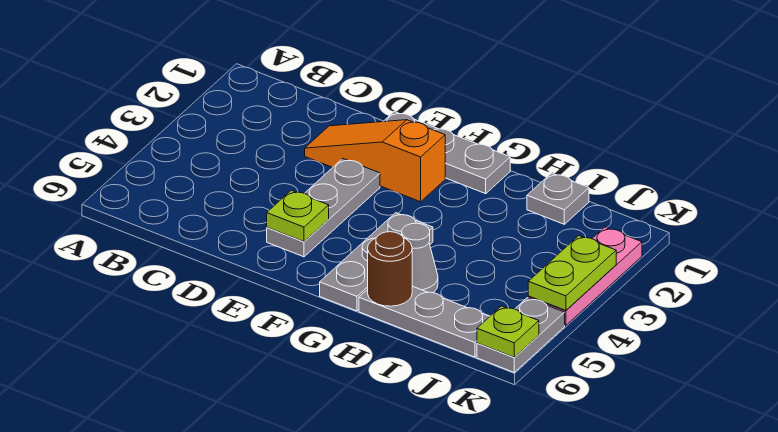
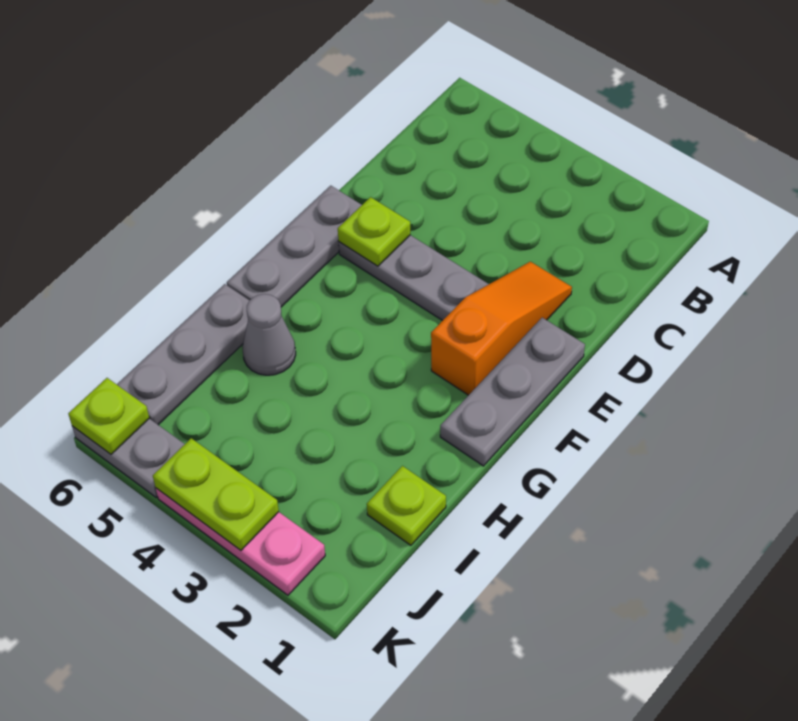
grey 1x3 plate [320,213,433,311] -> grey 1x3 plate turned to [227,186,362,307]
brown 1x1 round brick [368,232,412,306] -> none
grey 1x1 plate [527,173,589,224] -> lime 1x1 plate [367,466,446,545]

